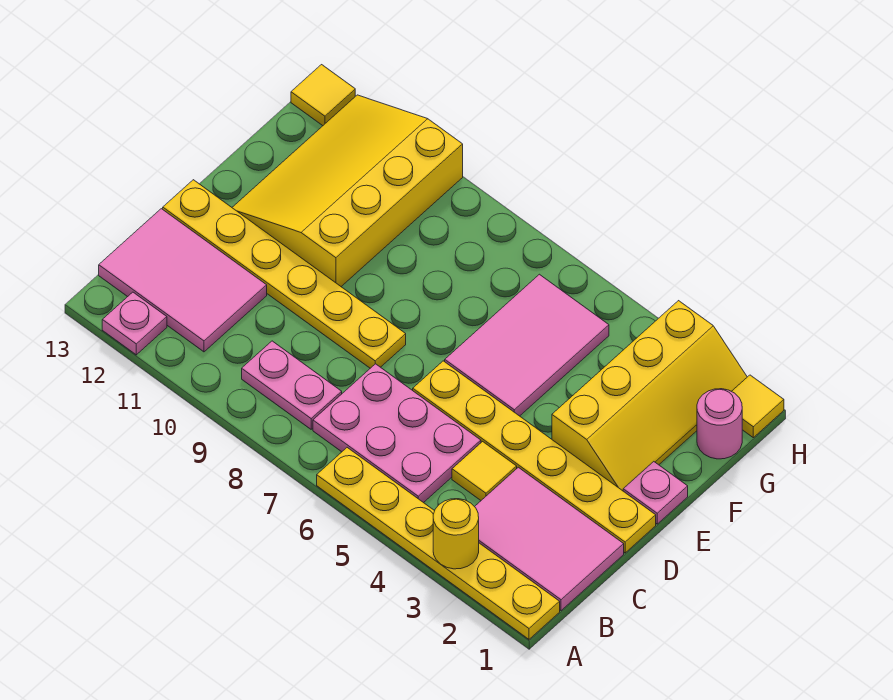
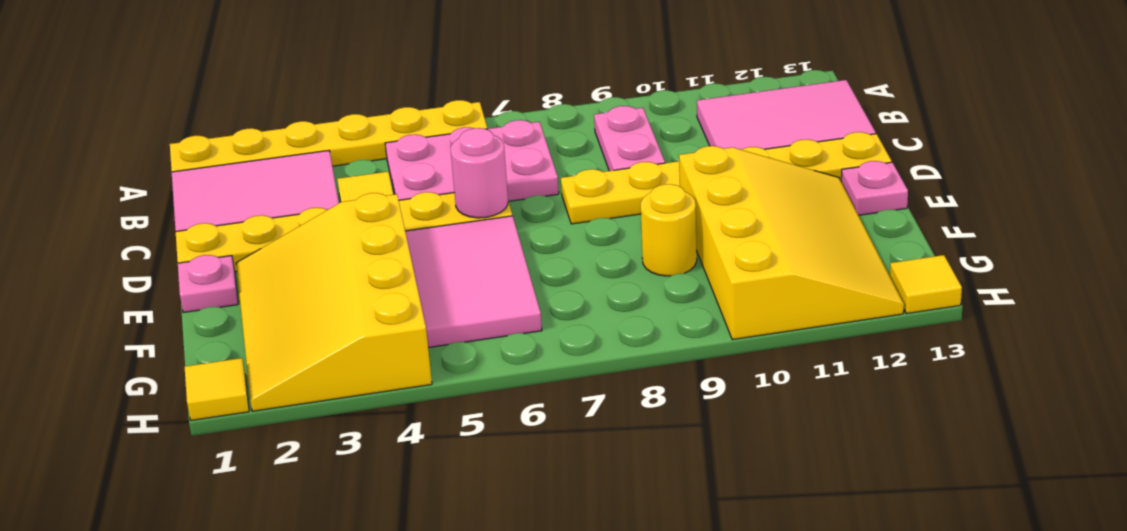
yellow 1x1 round brick [433,499,479,569] -> yellow 1x1 round brick moved to [641,184,697,276]
pink 1x1 plate [102,292,167,355] -> pink 1x1 plate moved to [841,161,908,215]
pink 1x2 plate [242,341,342,429] -> pink 1x2 plate turned to [594,106,665,171]
yellow 2x4 slope [552,301,747,491] -> yellow 3x4 slope [236,193,432,411]
pink 1x1 round brick [697,389,742,459] -> pink 1x1 round brick moved to [451,128,508,218]

